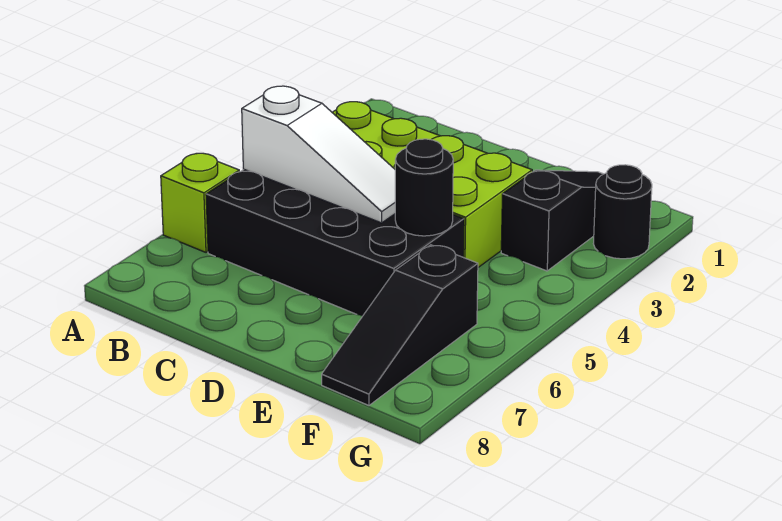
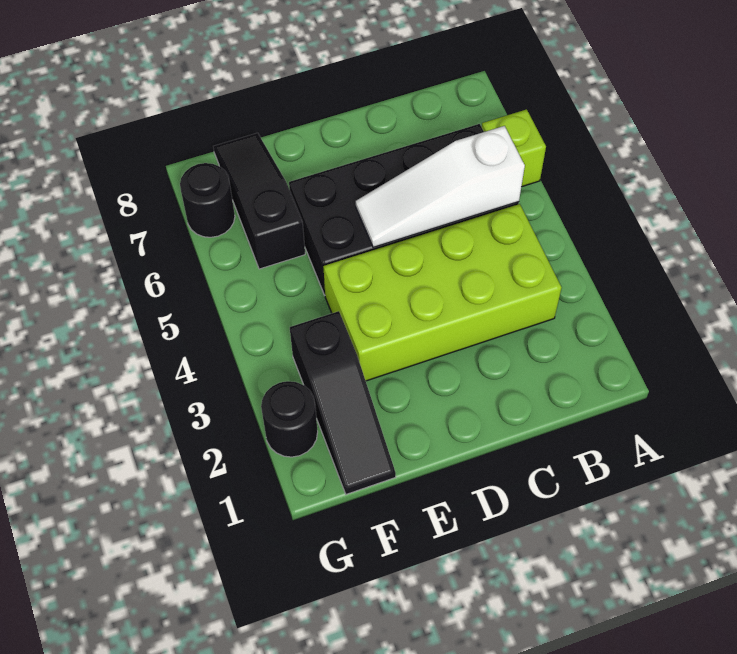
black 1x1 round brick [395,139,453,236] -> black 1x1 round brick moved to [180,163,235,237]

